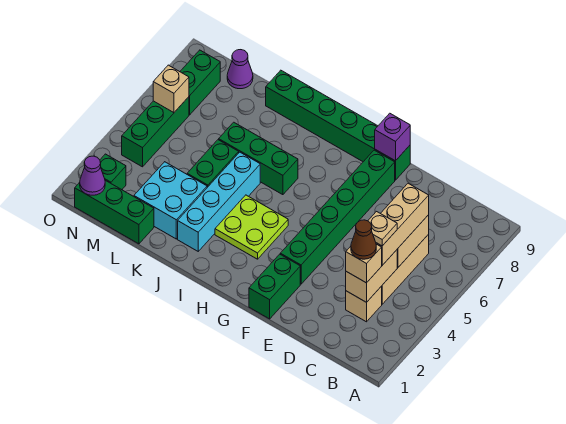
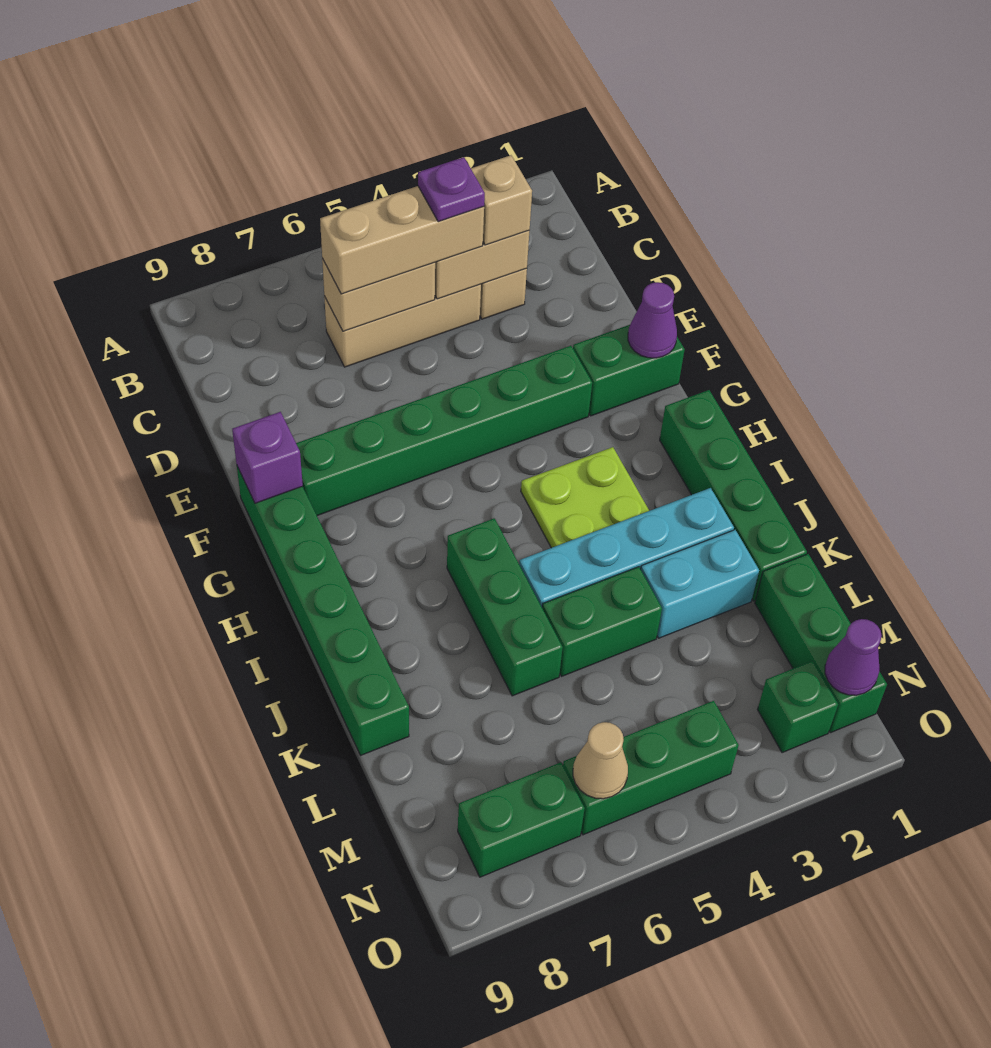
brown 1x1 cone [351,220,376,259] -> none
tan 1x1 plate [368,212,397,246] -> purple 1x1 plate [418,157,485,222]
none -> green 1x4 brick [660,390,807,601]
cyan 2x2 brick [134,162,207,239] -> cyan 1x2 brick [641,530,759,638]
purple 1x1 cone [227,50,253,89] -> purple 1x1 cone moved to [628,282,677,358]
tan 1x1 brick [153,65,189,113] -> tan 1x1 cone [573,722,628,799]

